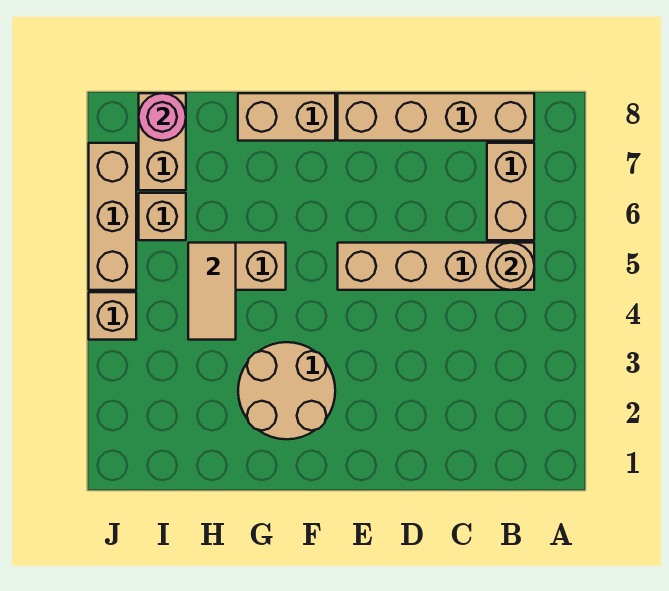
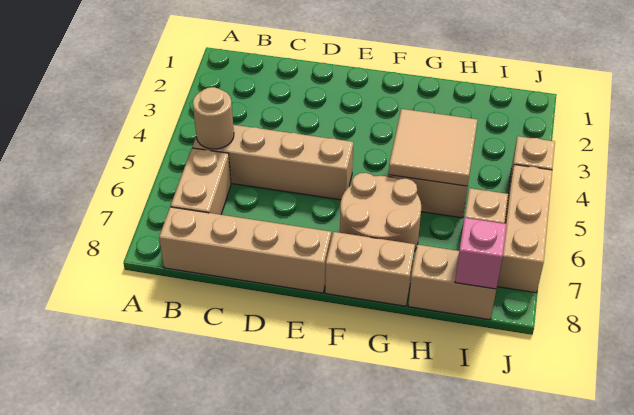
tan 2x2 round brick [238,342,335,439] -> tan 2x2 round brick moved to [340,173,421,251]
tan 1x2 tile [188,243,236,340] -> tan 2x2 tile [389,109,478,186]
tan 1x2 brick [139,93,186,190] -> tan 1x2 brick turned to [408,245,496,320]
pink 1x1 round brick [139,93,186,141] -> pink 1x1 brick [455,218,507,289]

